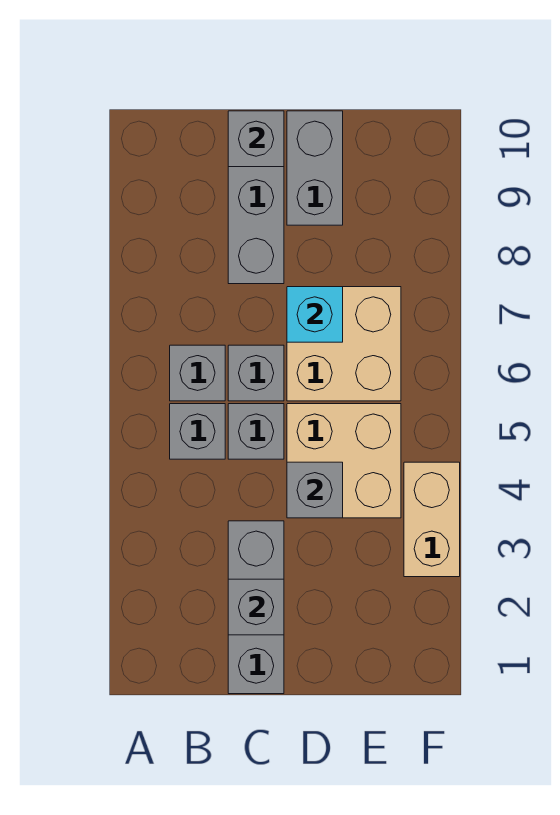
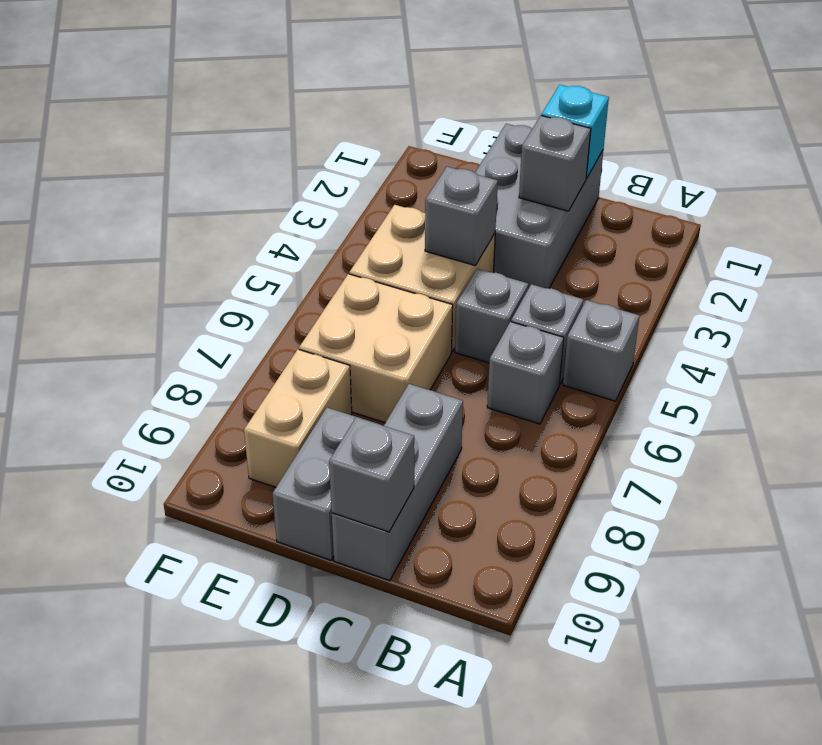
grey 1x3 brick [228,521,284,694] -> grey 2x3 brick [475,124,604,289]
grey 1x1 brick [228,345,284,401] -> grey 1x1 brick moved to [563,300,639,401]
cyan 1x1 brick [287,287,343,342] -> cyan 1x1 brick moved to [541,85,609,178]
tan 1x2 brick [404,462,460,577] -> tan 1x2 brick moved to [244,349,352,487]

